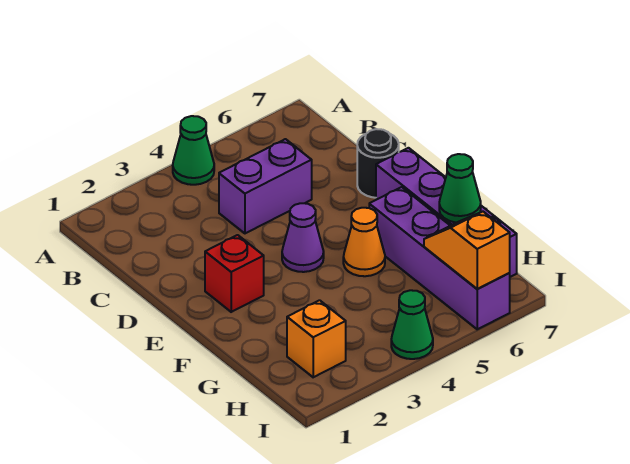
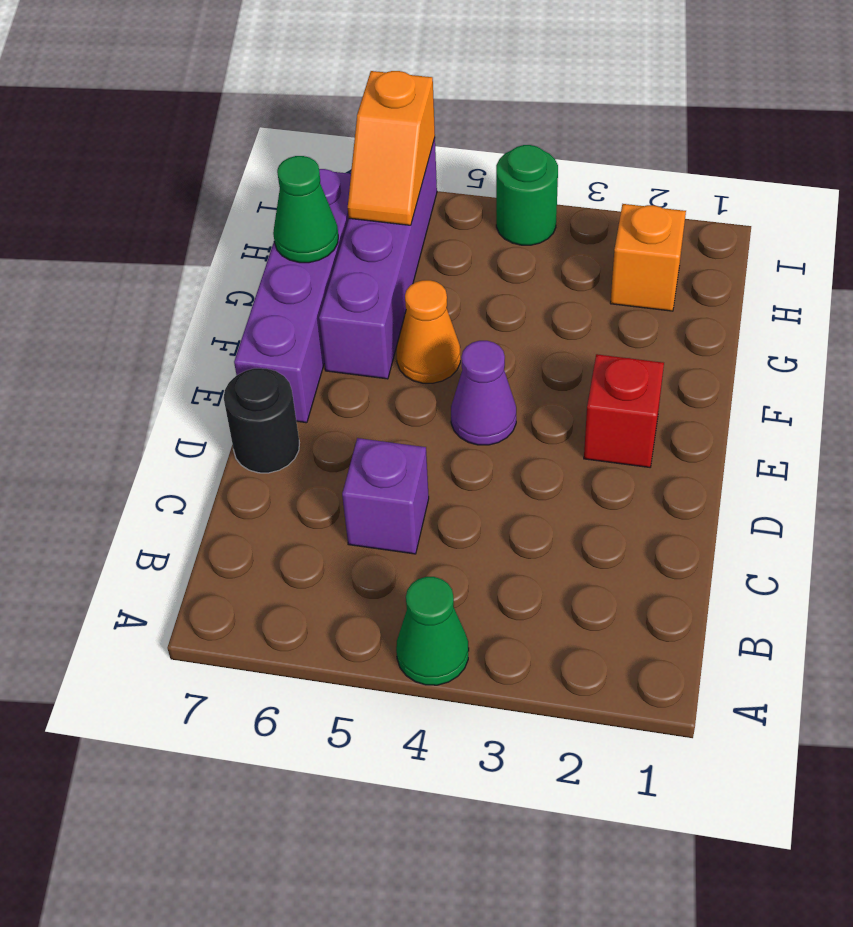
purple 1x2 brick [219,139,312,233] -> purple 1x1 brick [342,438,429,554]
green 1x1 cone [391,290,433,359] -> green 1x1 round brick [496,145,558,245]

